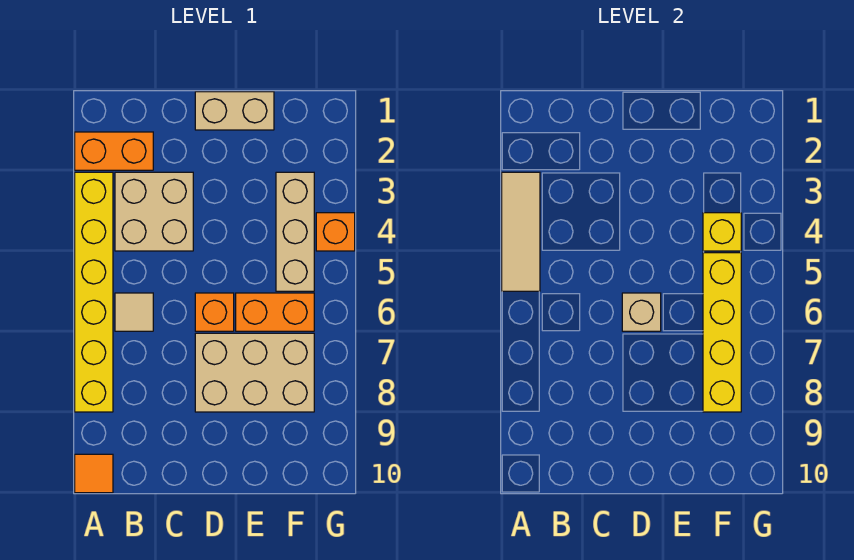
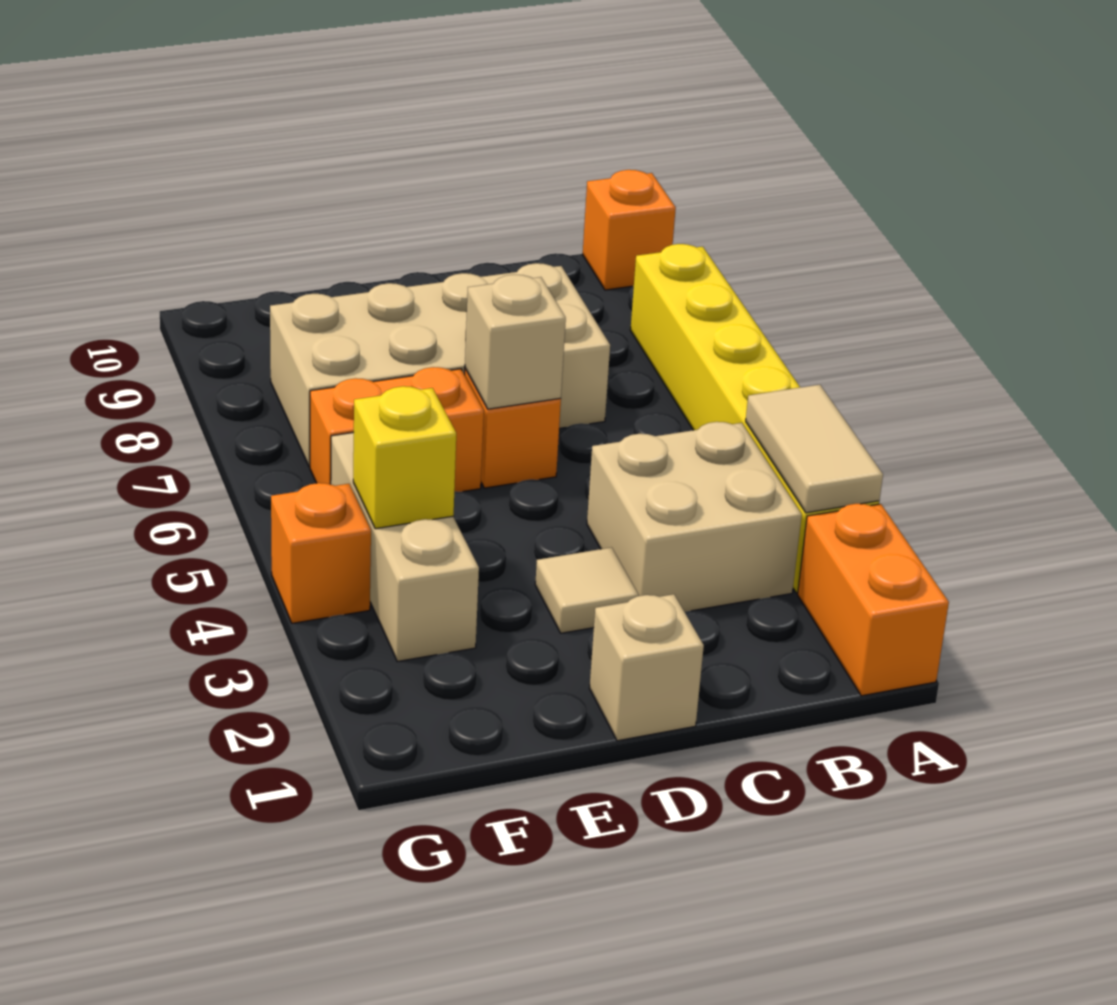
orange 1x2 brick [75,132,153,170] -> orange 1x2 brick turned to [798,504,949,696]
tan 1x3 tile [502,172,540,291] -> tan 1x2 tile [746,385,883,513]
orange 1x1 tile [75,454,113,493] -> orange 1x1 brick [583,170,676,290]
tan 1x1 tile [115,293,153,331] -> tan 1x1 tile moved to [535,547,638,633]
tan 1x2 brick [195,92,274,130] -> tan 1x1 brick [589,594,704,741]
tan 2x3 brick [195,333,314,412] -> tan 2x4 brick [270,263,610,467]
yellow 1x4 brick [703,253,741,412] -> none

